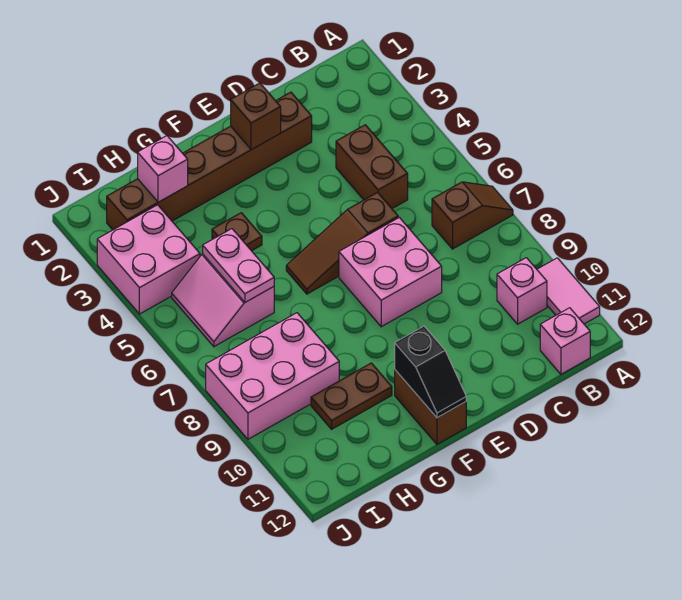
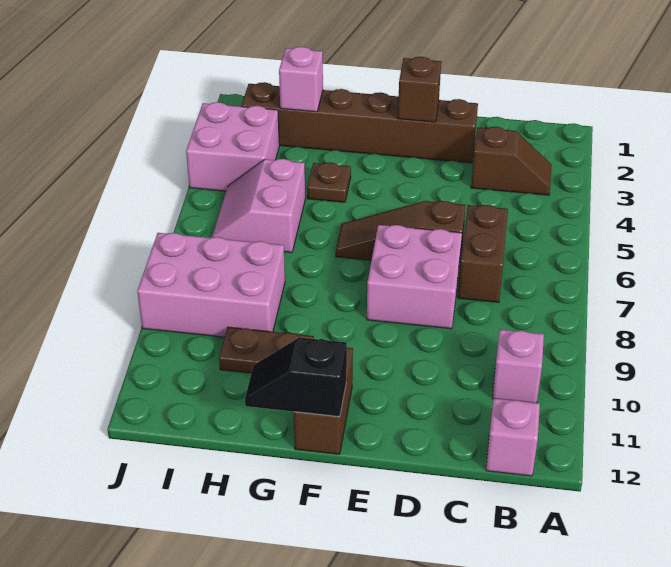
brown 1x2 slope [432,182,513,249] -> brown 1x2 slope moved to [471,127,552,195]
pink 1x2 tile [537,258,600,324] -> none
brown 1x2 brick [336,125,408,209] -> brown 1x2 brick moved to [458,205,508,302]
black 1x2 slope [395,326,466,418] -> black 1x2 slope turned to [245,338,347,417]
pink 1x2 plate [203,229,274,302] -> none

